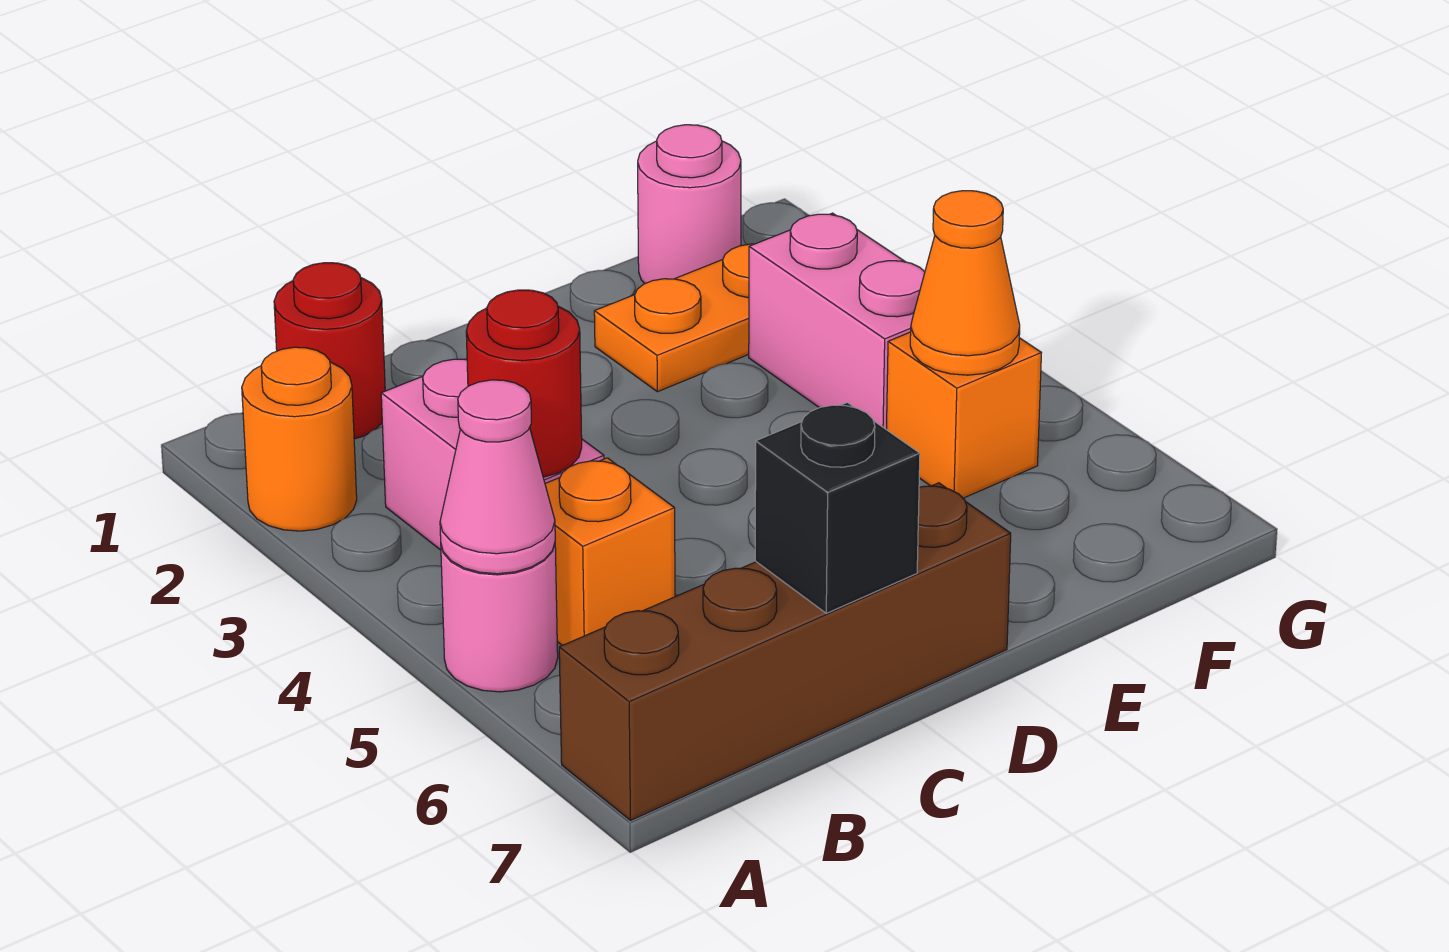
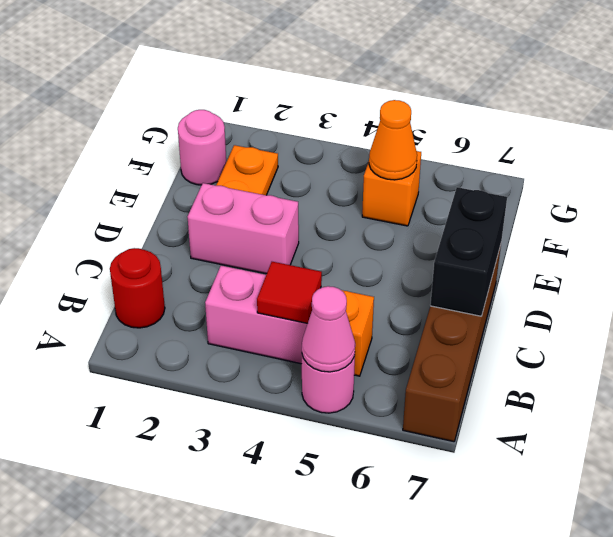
orange 1x1 round brick [242,347,357,531] -> none
red 1x1 round brick [466,290,582,477] -> red 1x1 tile [257,262,322,323]
black 1x1 brick [755,403,920,613] -> black 1x2 brick [430,187,507,316]
pink 1x2 brick [749,213,925,429] -> pink 1x2 brick moved to [188,183,299,274]

